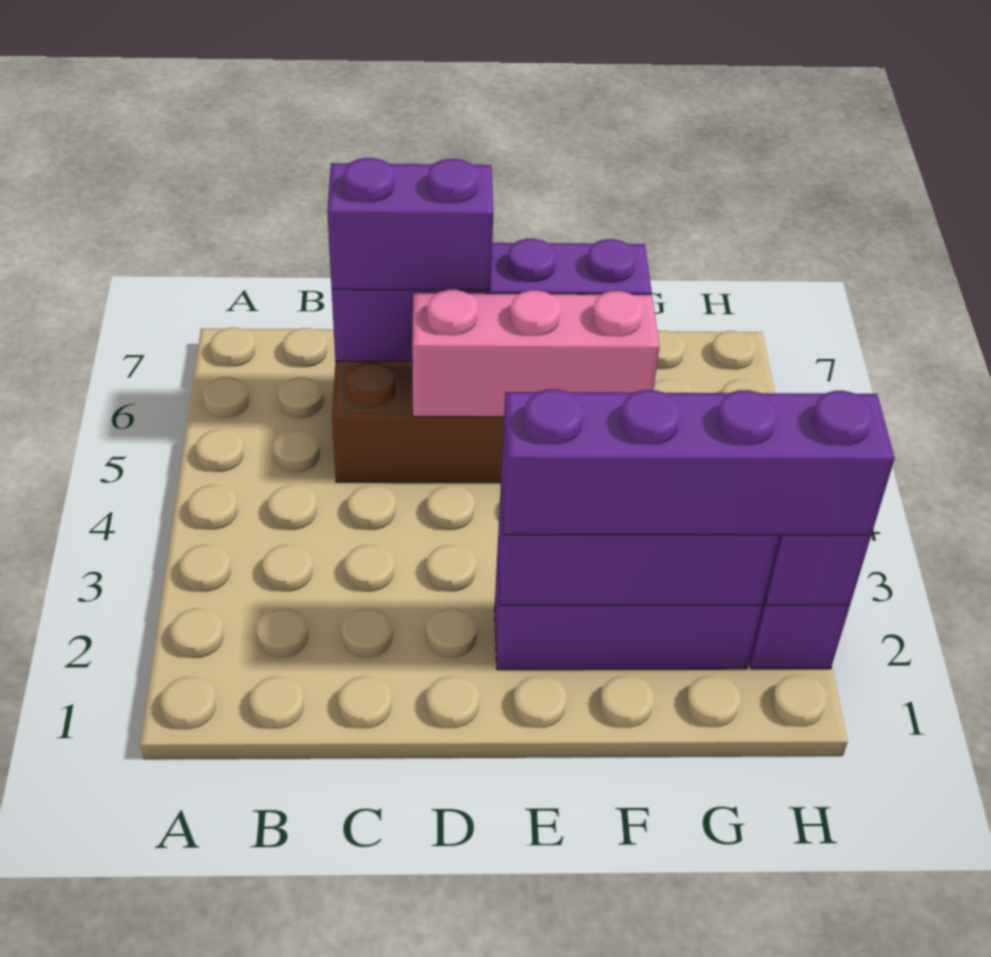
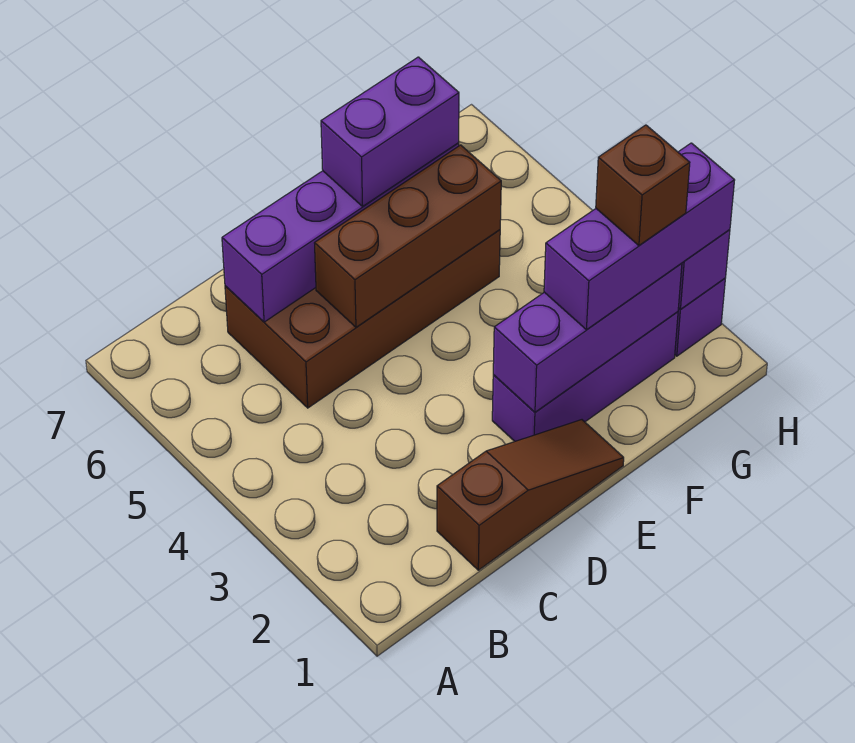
none -> brown 1x3 slope [437,420,624,570]
purple 1x2 brick [327,158,493,291] -> purple 1x2 brick moved to [321,57,459,206]
pink 1x3 brick [412,290,659,417] -> brown 1x3 brick [315,145,501,327]
purple 1x4 brick [502,389,895,535] -> purple 1x3 brick [544,143,735,330]
none -> brown 1x1 brick [596,125,690,245]

